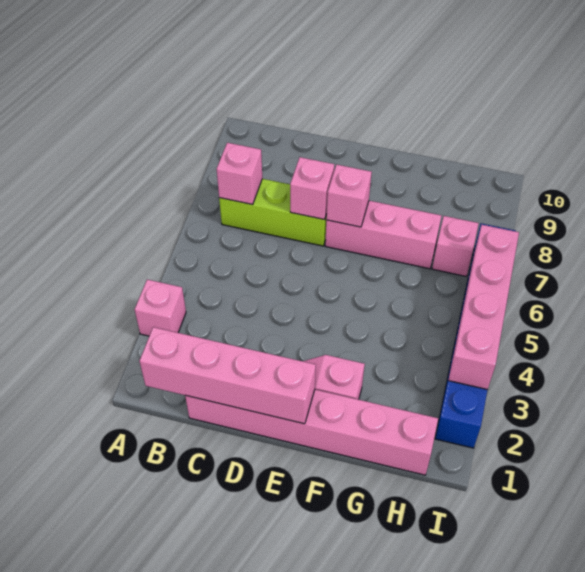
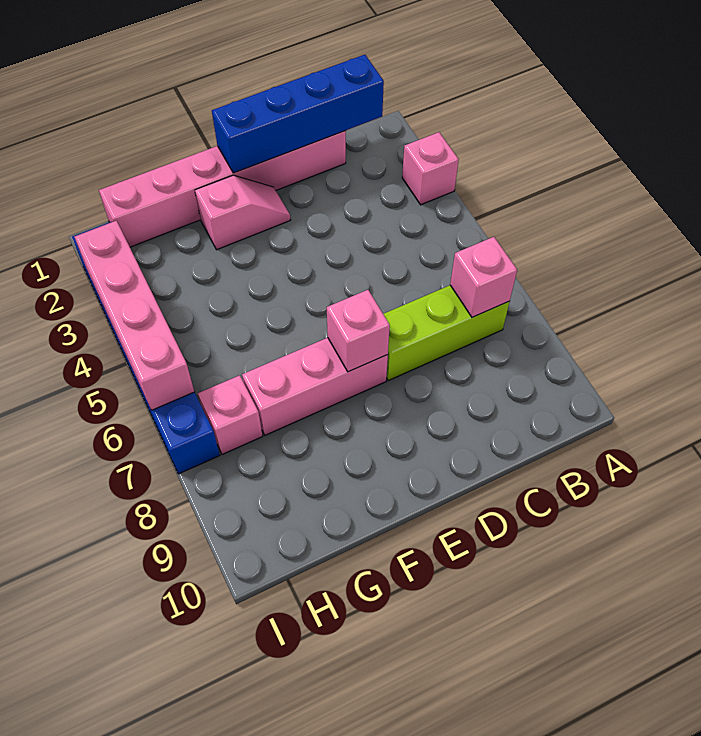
pink 1x4 brick [139,327,316,424] -> blue 1x4 brick [212,55,384,173]
pink 1x1 brick [290,157,334,220] -> none

